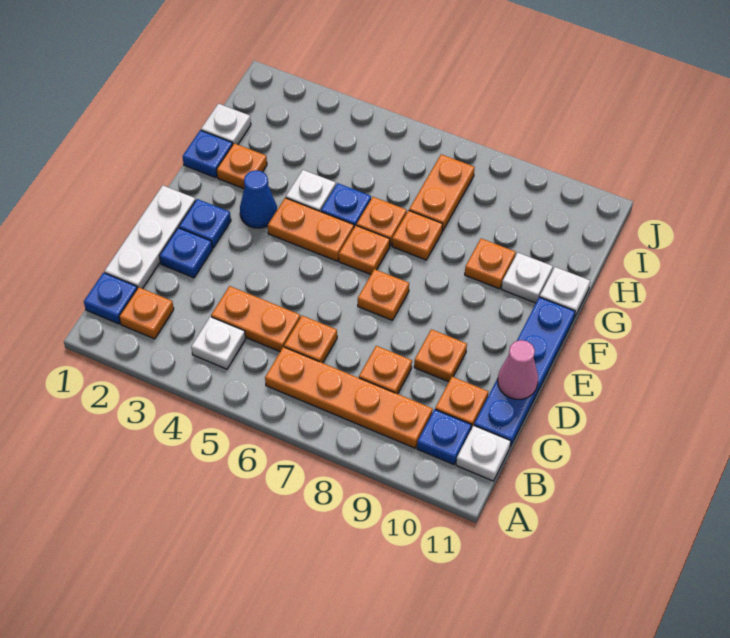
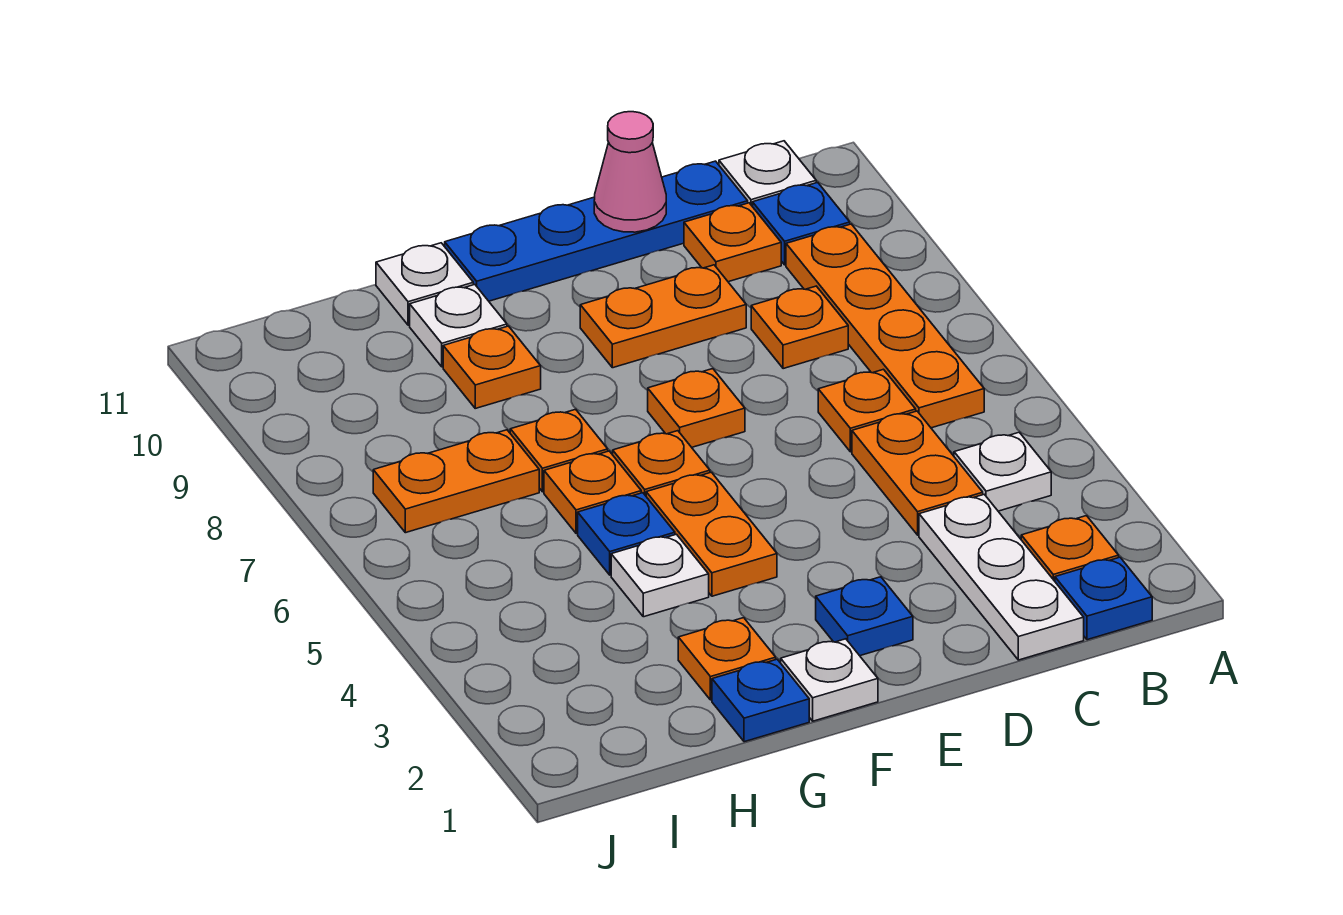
white 1x3 plate [104,185,196,289] -> white 1x3 plate turned to [919,494,1084,660]
blue 1x1 plate [160,228,212,278] -> none
orange 1x1 plate [414,329,467,382] -> orange 1x2 plate [580,265,746,368]
blue 1x1 cone [240,170,277,228] -> none
white 1x1 plate [201,103,251,145] -> white 1x1 plate moved to [781,639,878,721]

